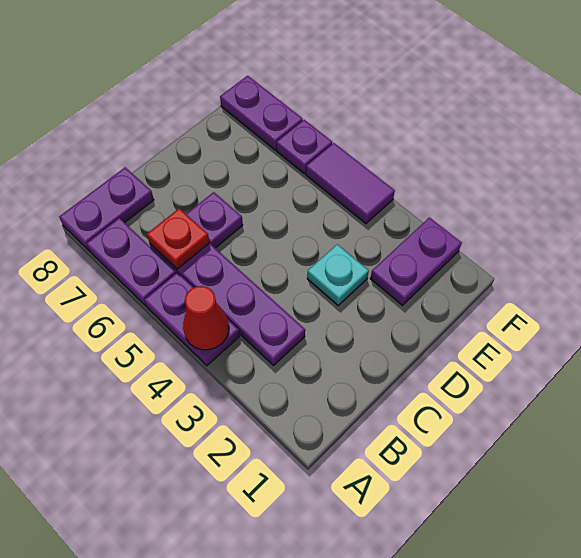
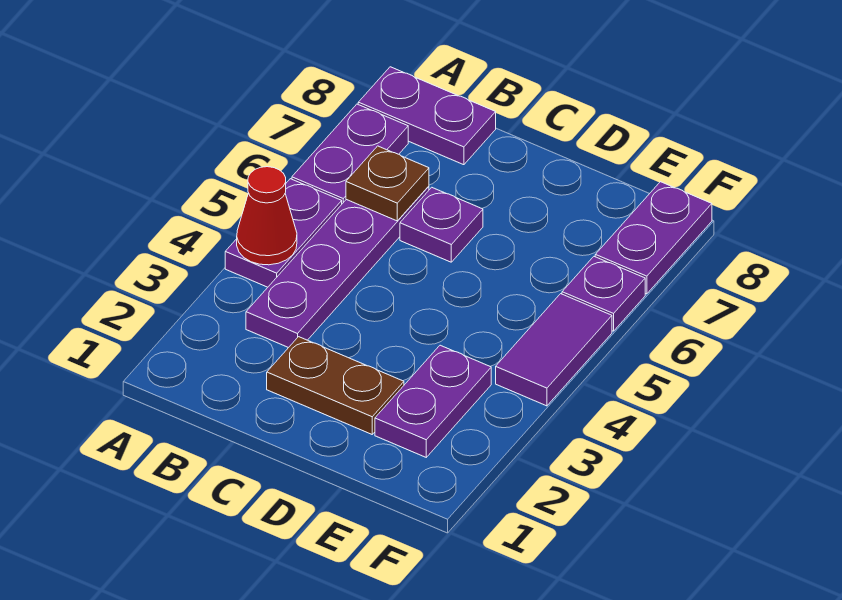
red 1x1 plate [147,208,209,269] -> brown 1x1 plate [346,146,429,221]
none -> brown 1x2 plate [267,337,404,434]
cyan 1x1 plate [307,244,369,305] -> none
purple 1x2 plate [370,218,462,305] -> purple 1x2 plate turned to [375,345,491,457]

